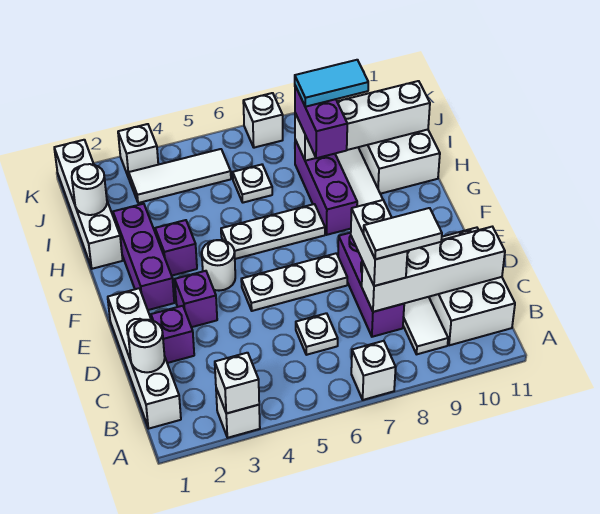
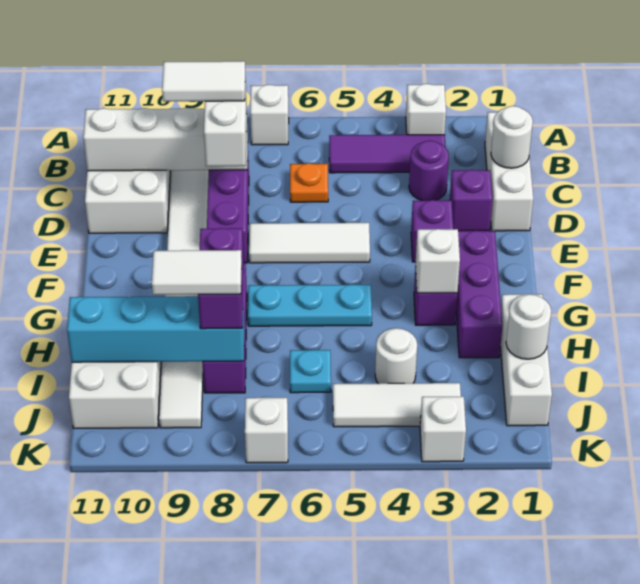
white 1x1 brick [215,353,259,414] -> white 1x1 brick moved to [416,229,460,293]
white 1x4 brick [108,288,181,429] -> white 1x3 brick [485,112,533,231]
none -> purple 1x3 tile [329,135,446,173]
none -> purple 1x1 round brick [409,140,449,201]
white 1x1 plate [296,313,338,355] -> orange 1x1 plate [290,163,328,202]
white 1x3 plate [241,253,347,311] -> white 1x3 tile [249,223,370,263]
white 1x1 round brick [202,240,235,291] -> white 1x1 round brick moved to [375,328,417,384]
white 1x3 plate [221,204,325,259] -> cyan 1x3 plate [248,285,372,326]
white 1x4 brick [54,140,123,269] -> white 1x3 brick [500,294,552,426]
white 1x1 plate [233,165,272,203] -> cyan 1x1 plate [290,350,331,393]
white 1x4 brick [295,81,430,161] -> cyan 1x4 brick [67,296,244,362]
cyan 1x2 tile [295,60,368,107] -> white 1x2 tile [152,250,242,295]

